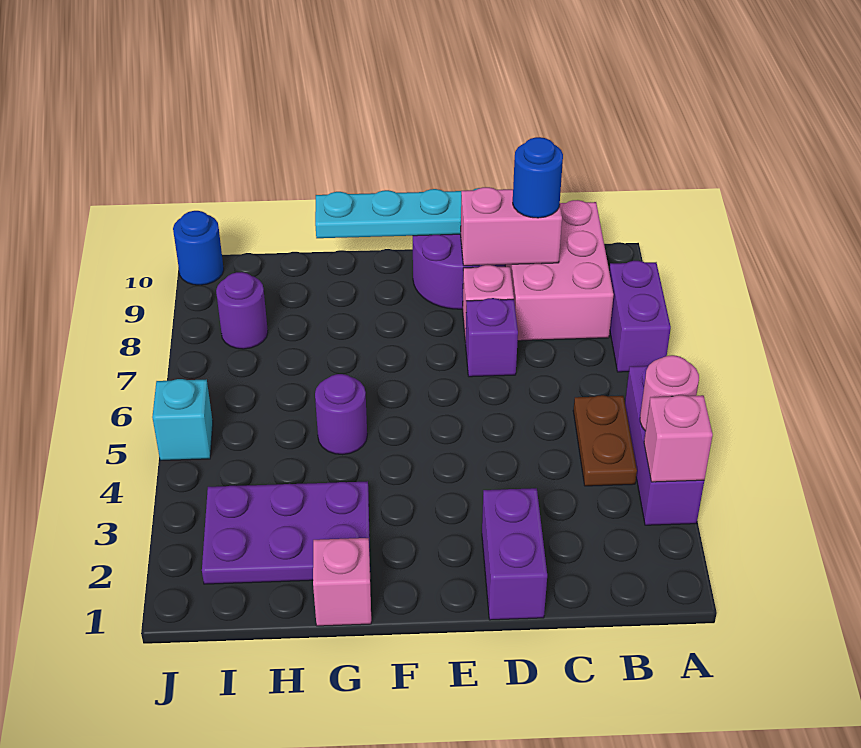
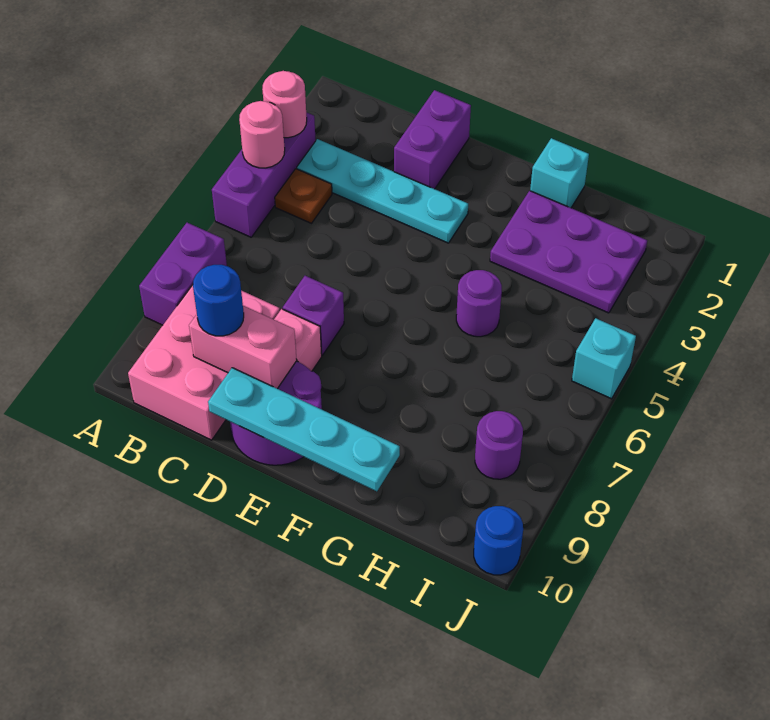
pink 1x1 brick [644,395,713,482] -> pink 1x1 round brick [262,71,307,138]
none -> cyan 1x4 plate [297,139,468,243]
brown 1x2 plate [573,395,637,486] -> brown 1x1 plate [275,169,332,223]
pink 1x1 brick [313,538,371,626] -> cyan 1x1 brick [530,138,589,208]

